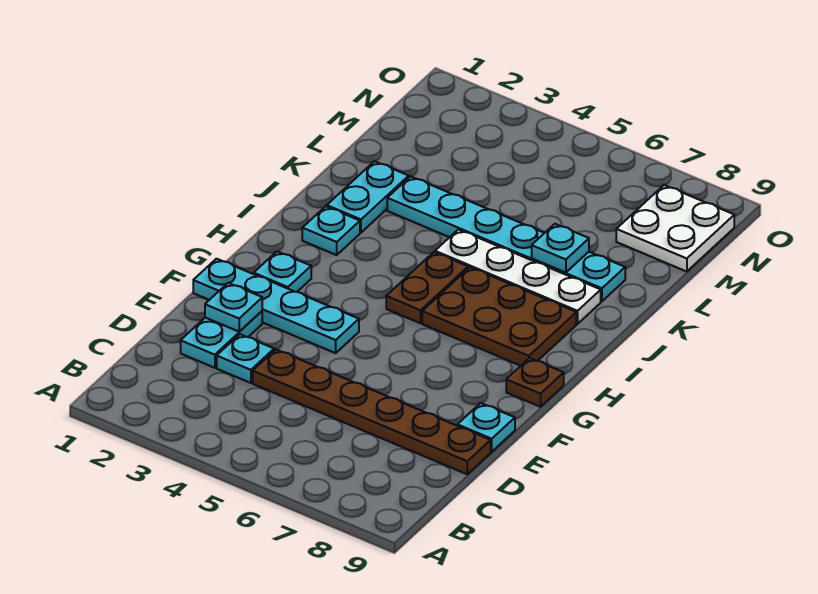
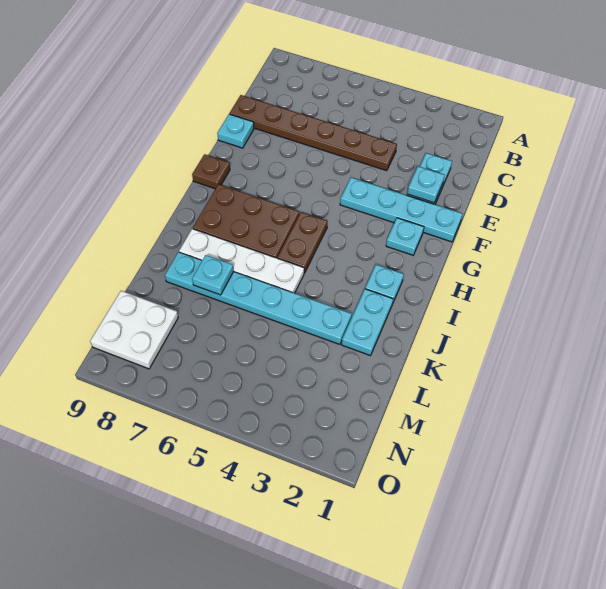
cyan 1x1 plate [217,334,274,383] -> none

